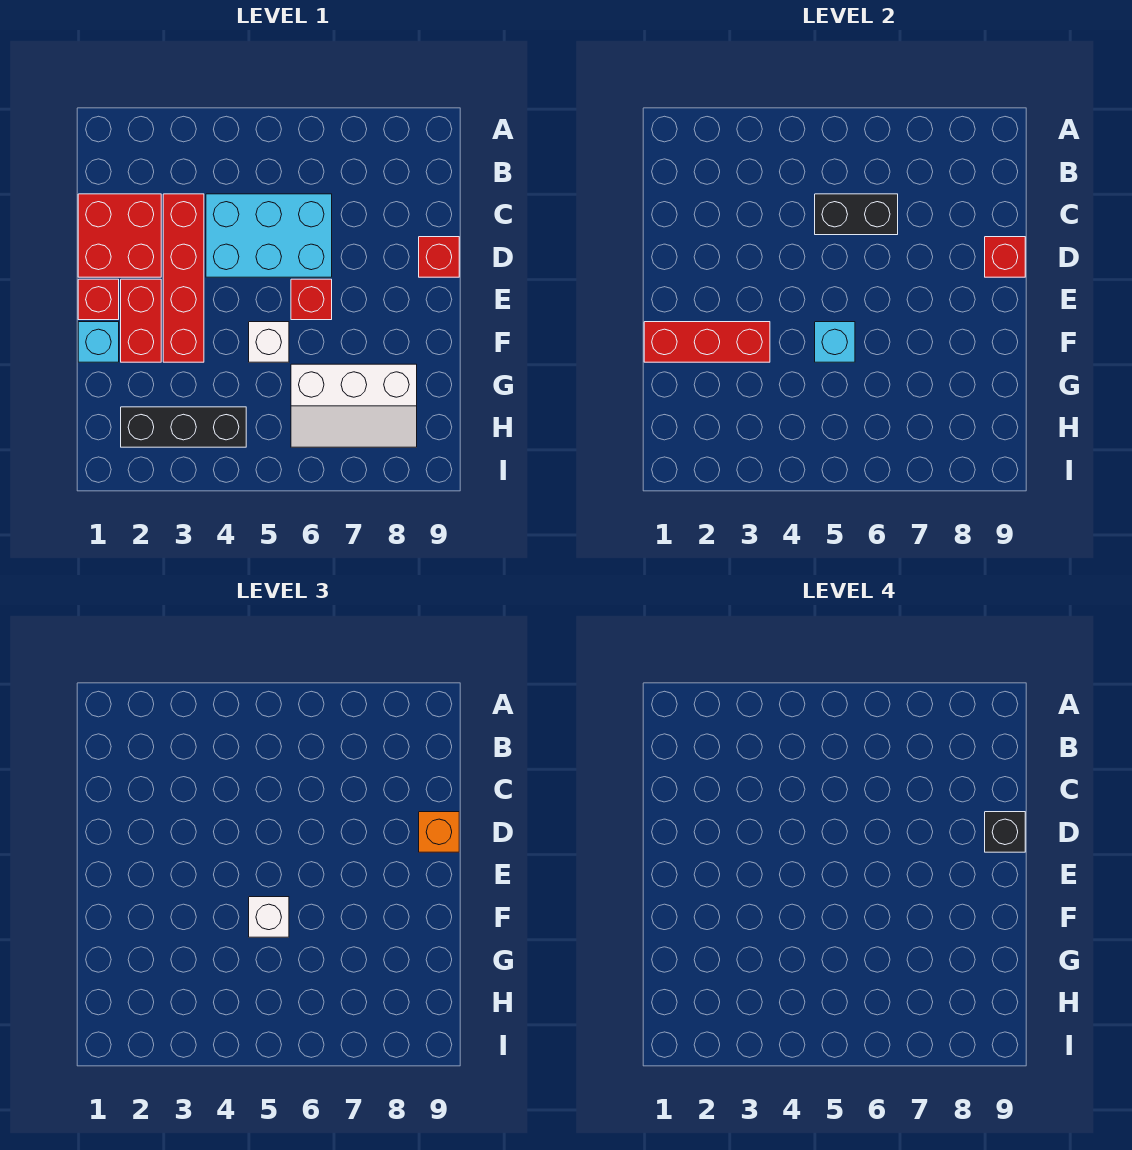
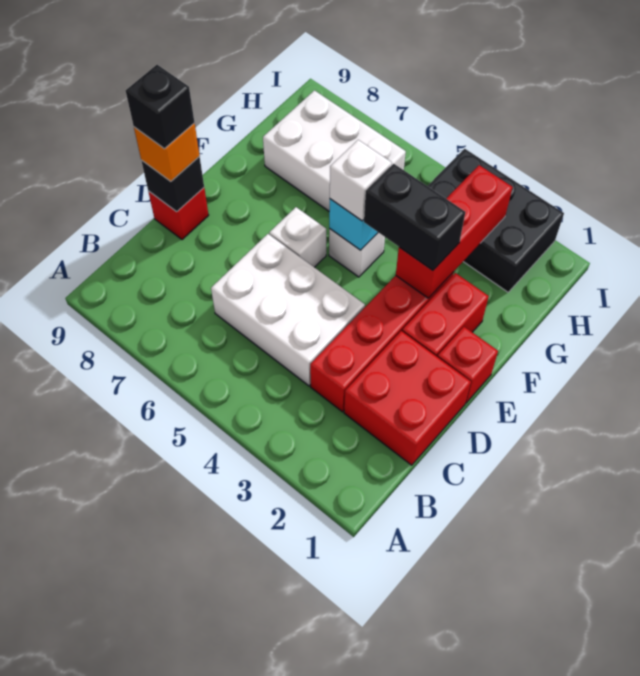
cyan 2x3 brick [206,194,332,277] -> white 2x3 brick [211,234,365,386]
black 1x2 brick [815,194,898,235] -> black 1x2 brick moved to [364,164,465,270]
red 1x1 brick [985,237,1025,277] -> black 1x1 brick [141,157,204,212]
red 1x1 brick [291,279,332,320] -> white 1x1 brick [269,207,326,267]
cyan 1x1 brick [78,322,119,362] -> none
red 1x3 brick [644,322,770,362] -> red 1x3 brick turned to [396,165,513,298]
white 2x3 slope [291,364,417,447] -> white 2x3 brick [263,91,406,211]
black 1x3 brick [121,407,246,447] -> black 2x3 brick [428,149,564,292]

